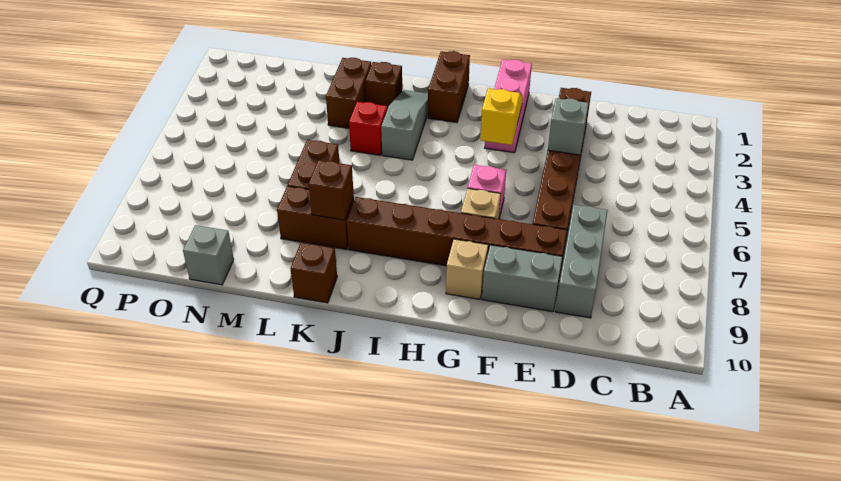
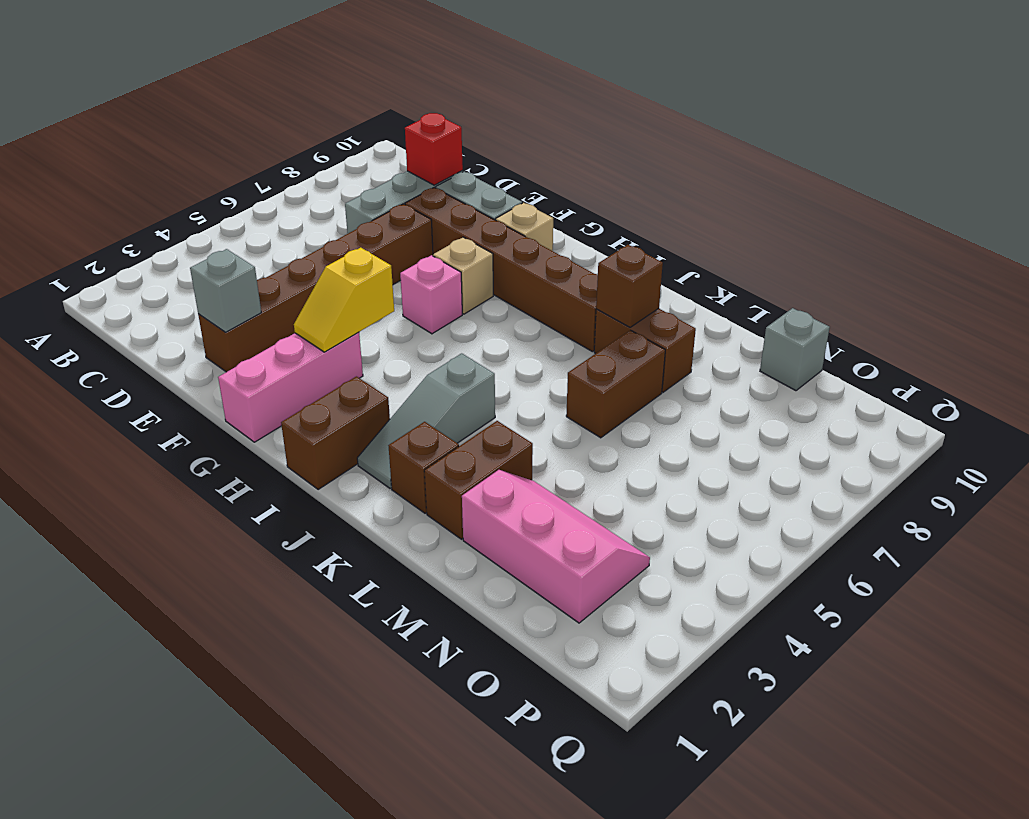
grey 1x1 brick [548,98,588,155] -> grey 1x1 brick moved to [190,249,261,332]
red 1x1 brick [349,102,387,155] -> red 1x1 brick moved to [405,113,463,185]
brown 1x1 brick [290,243,337,303] -> none
none -> pink 2x3 slope [462,470,650,623]

